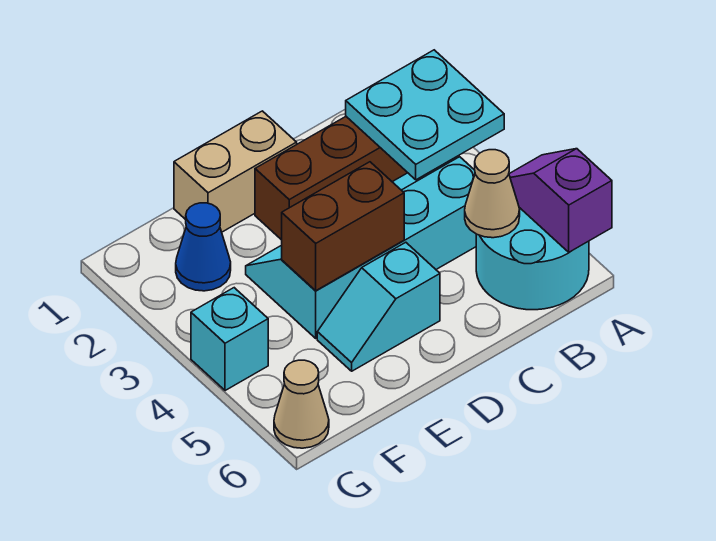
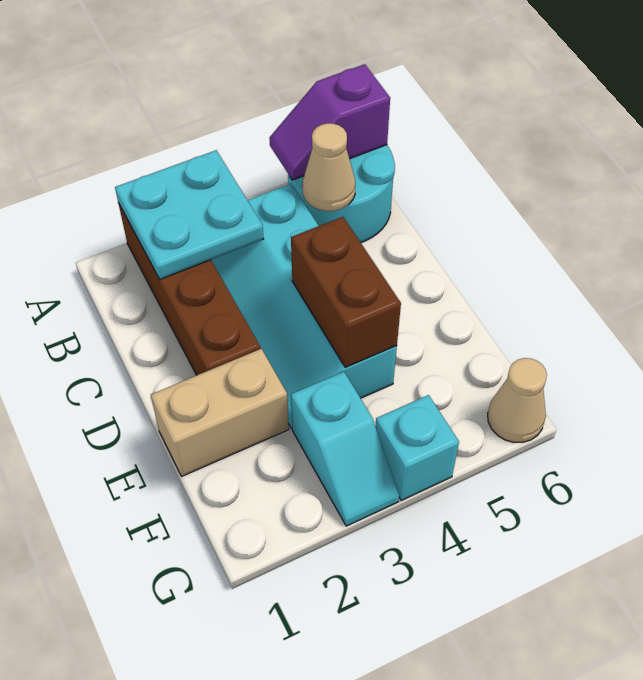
tan 1x2 brick [174,111,297,232] -> tan 1x2 brick turned to [151,349,289,477]
cyan 1x2 slope [317,242,440,371] -> cyan 1x2 slope moved to [291,372,399,526]
blue 1x1 cone [176,203,231,291] -> none

